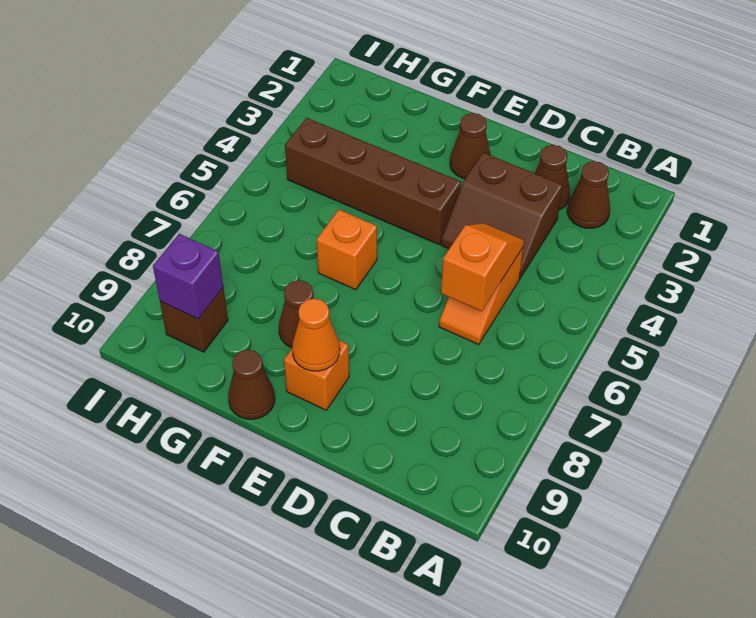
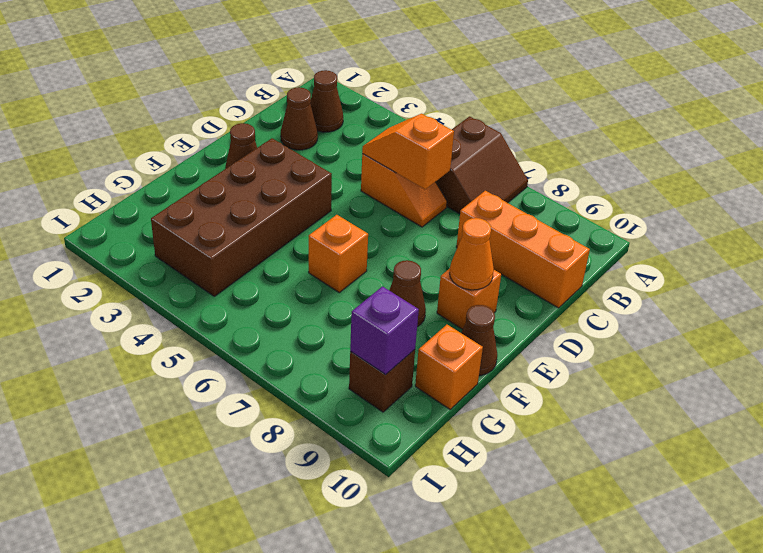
brown 2x2 slope [441,153,563,279] -> brown 2x2 slope moved to [436,116,528,214]
none -> orange 1x3 brick [456,191,590,308]
brown 1x4 brick [285,118,461,244] -> brown 2x4 brick [151,138,332,296]
none -> orange 1x1 brick [415,325,483,409]

